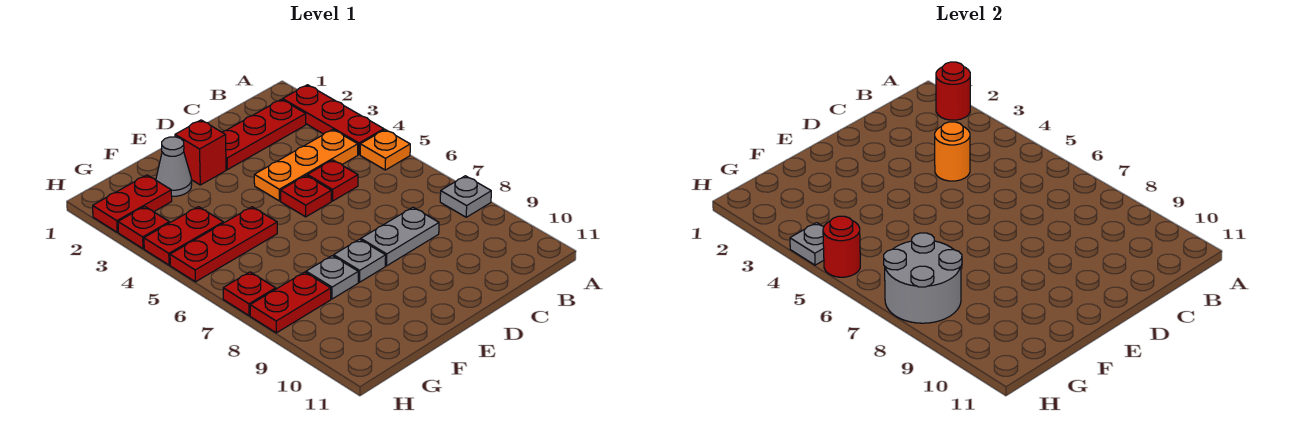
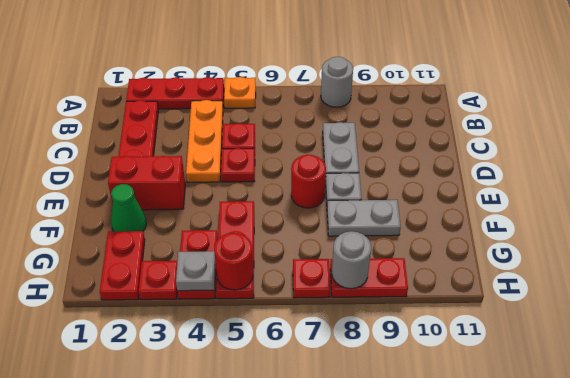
red 1x1 round brick [936,62,970,120] -> red 1x1 round brick moved to [291,154,326,208]
grey 1x1 plate [440,176,491,217] -> grey 1x1 round brick [321,57,353,107]
orange 1x1 round brick [935,122,970,181] -> none
red 1x1 brick [175,120,226,185] -> red 1x2 brick [108,156,185,210]
grey 1x1 cone [156,137,192,196] -> green 1x1 cone [111,184,146,231]
grey 1x1 plate [306,256,358,299] -> grey 1x2 plate [327,200,401,236]
grey 2x2 round brick [884,233,962,323] -> grey 1x1 round brick [332,231,371,289]
red 1x2 plate [250,272,331,333] -> red 1x2 plate turned to [330,258,408,297]

